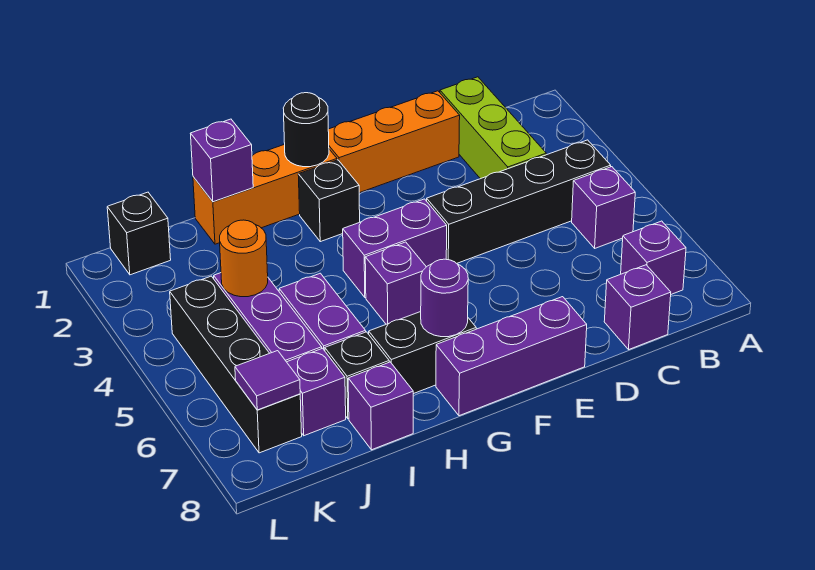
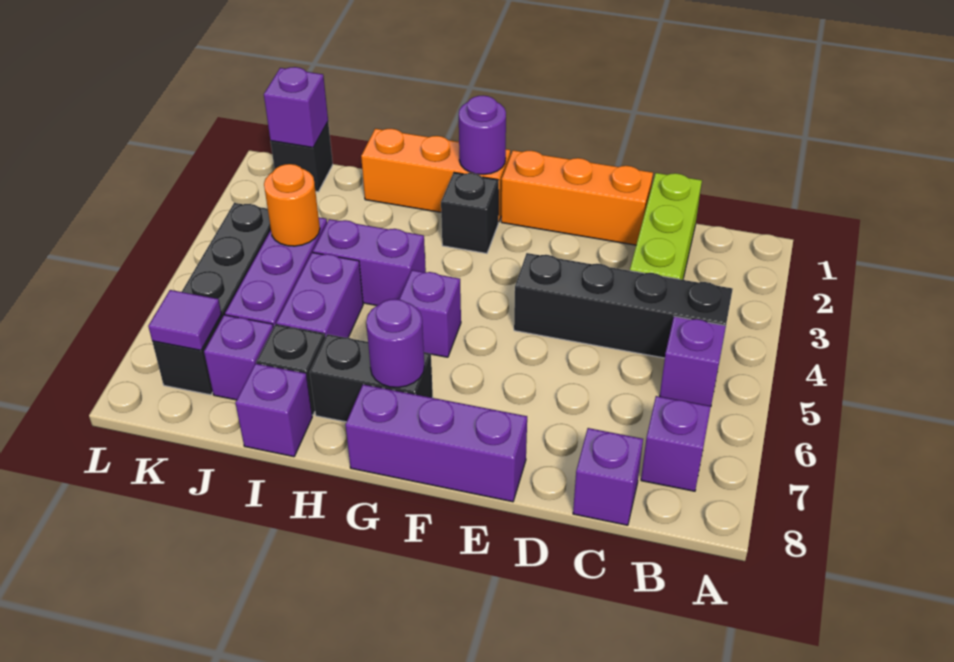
purple 1x2 brick [343,199,447,297] -> purple 1x2 brick moved to [313,219,426,305]
black 1x1 round brick [283,93,329,167] -> purple 1x1 round brick [459,96,506,174]
purple 1x1 brick [190,119,253,202] -> purple 1x1 brick moved to [264,67,328,147]

